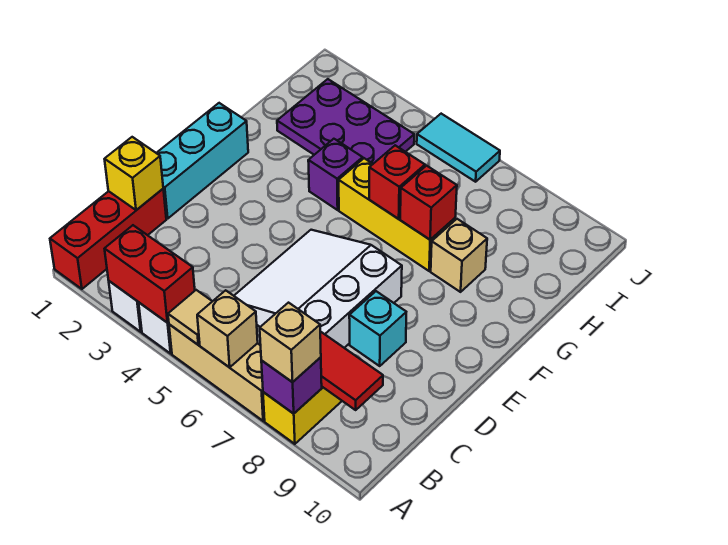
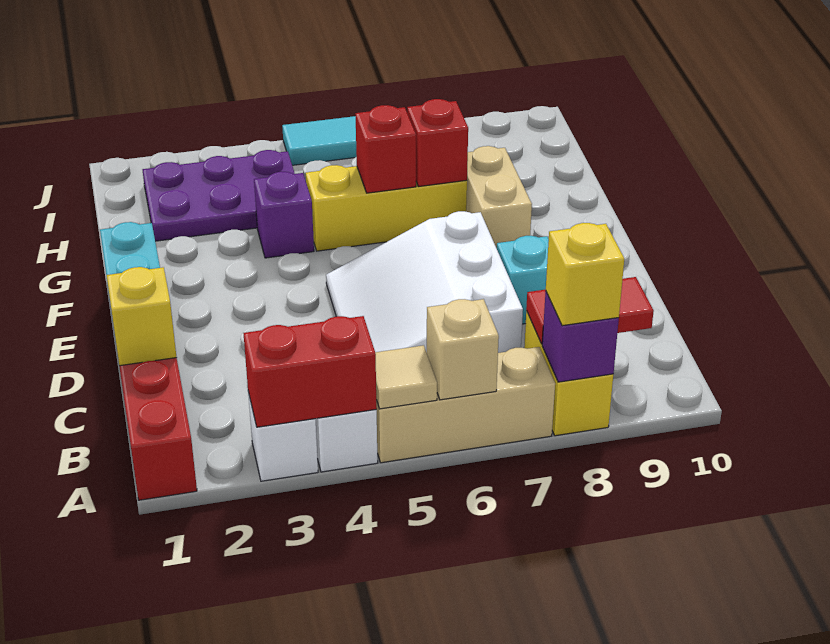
tan 1x1 brick [260,303,321,382] -> yellow 1x1 brick [546,223,624,326]
tan 1x1 brick [431,219,487,292] -> tan 1x2 brick [466,146,532,248]

